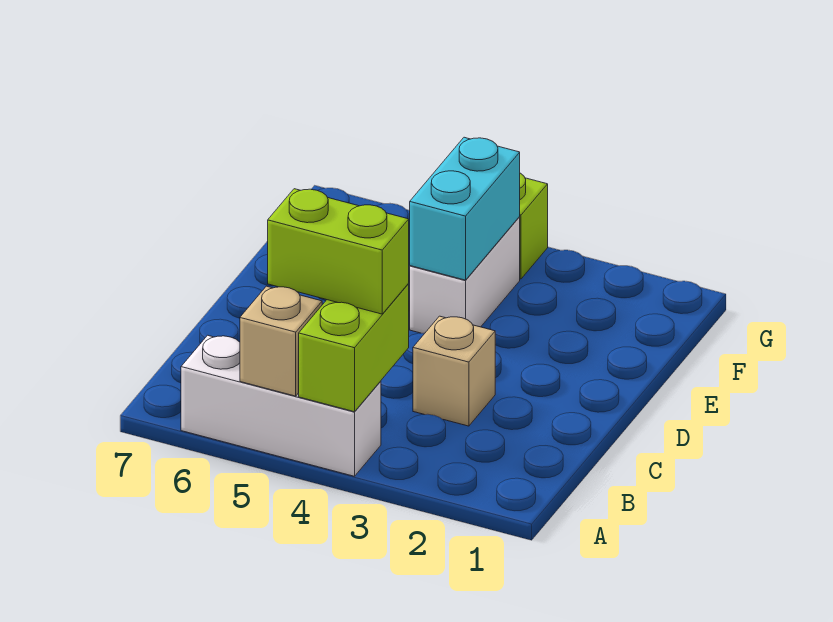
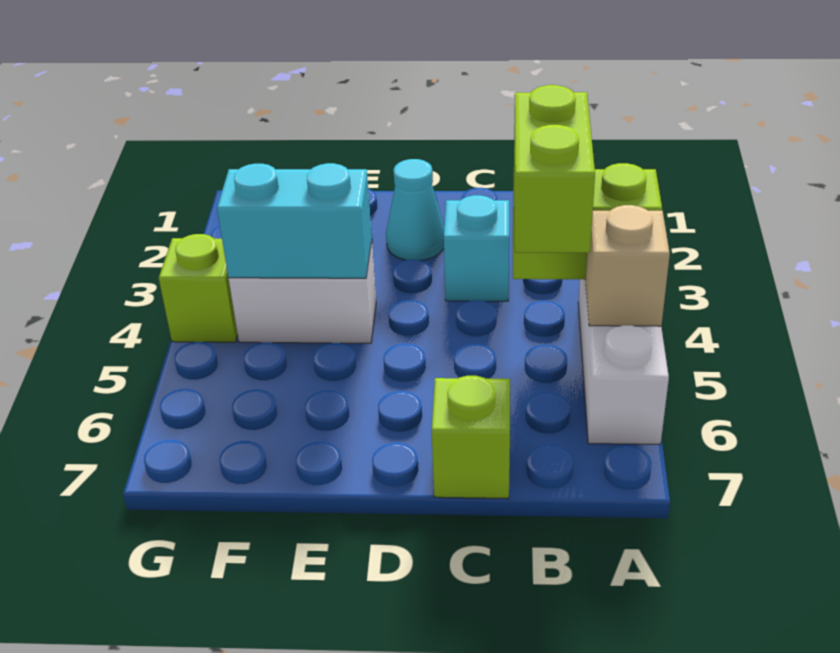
tan 1x1 brick [413,316,495,426] -> cyan 1x1 brick [444,195,509,301]
none -> lime 1x1 brick [432,376,510,499]
none -> cyan 1x1 cone [386,159,444,261]

